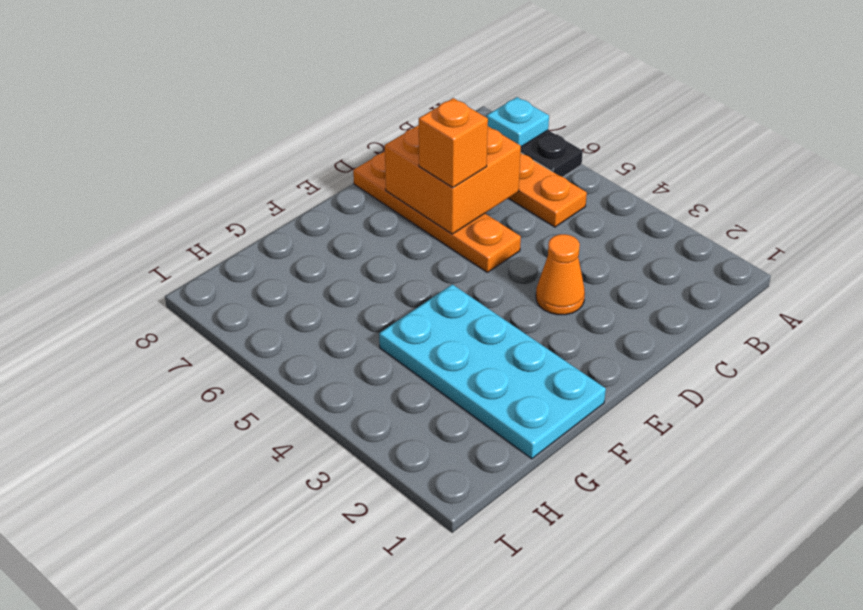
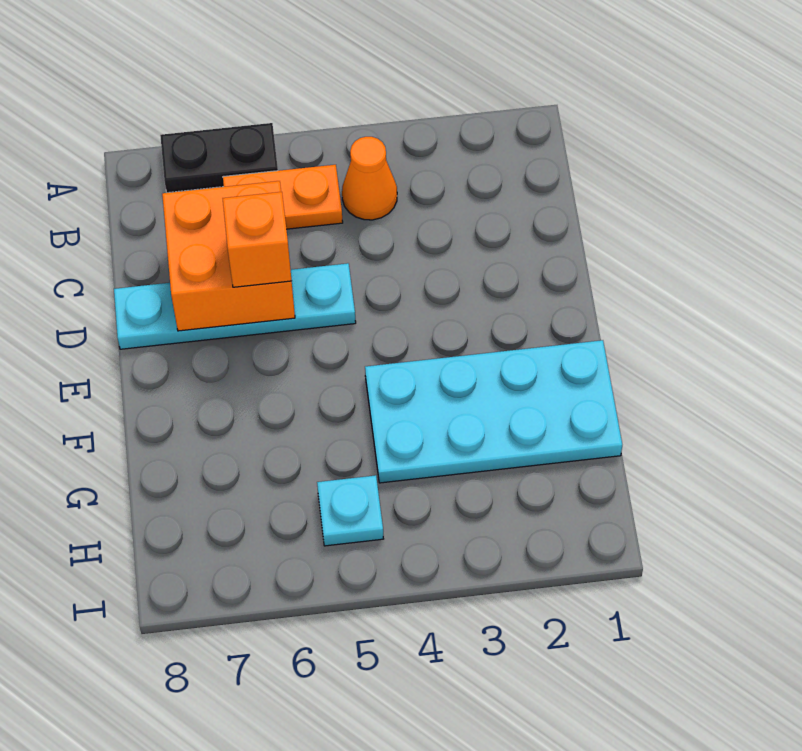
cyan 1x1 plate [487,97,549,147] -> cyan 1x1 plate moved to [317,475,383,546]
orange 1x1 cone [536,234,585,315] -> orange 1x1 cone moved to [342,137,397,220]
orange 1x4 plate [353,151,521,272] -> cyan 1x4 plate [114,263,356,349]

